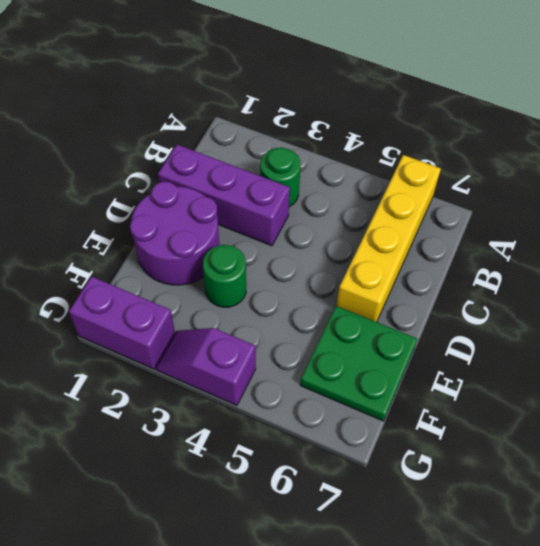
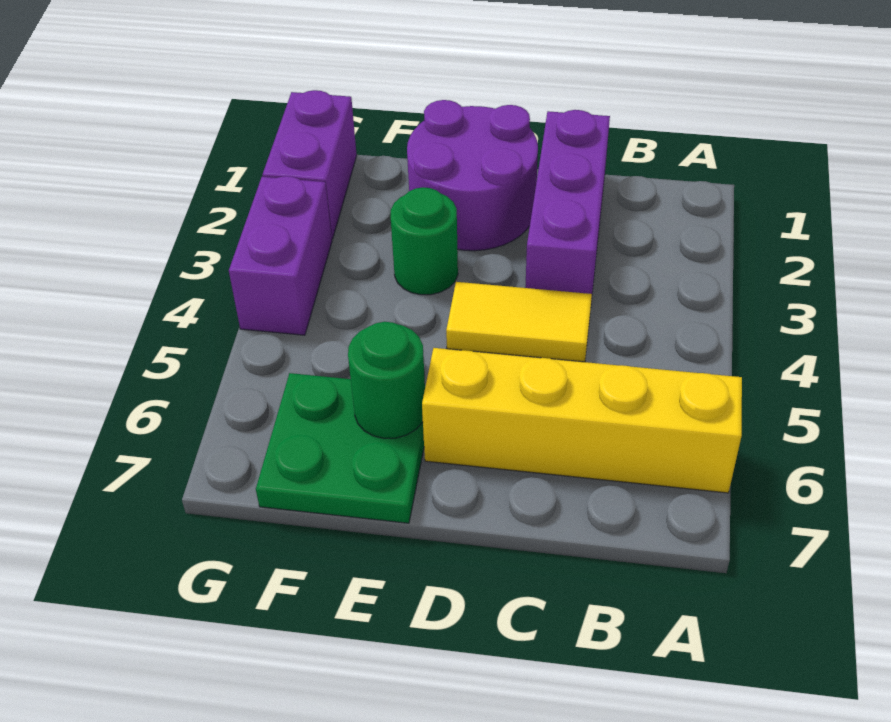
green 1x1 round brick [260,148,301,207] -> green 1x1 round brick moved to [348,322,425,438]
none -> yellow 1x2 tile [446,282,592,362]
purple 1x2 slope [156,328,256,405] -> purple 1x2 brick [229,176,332,335]

